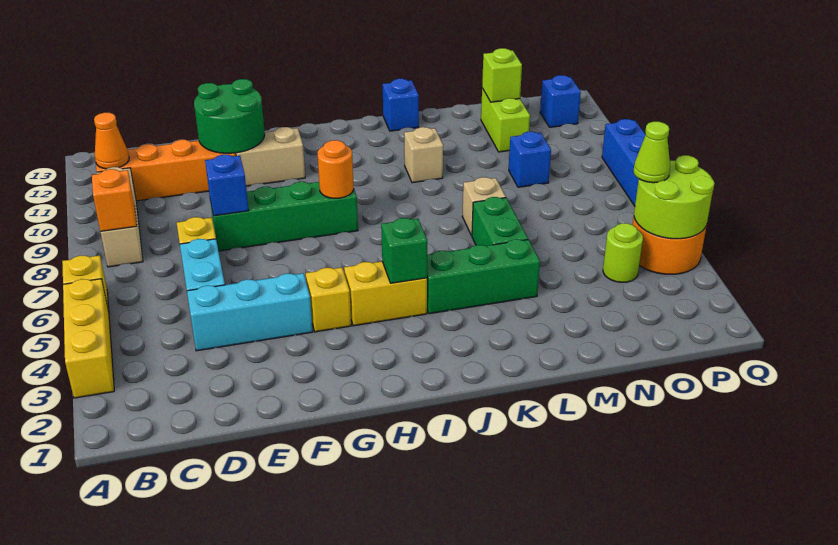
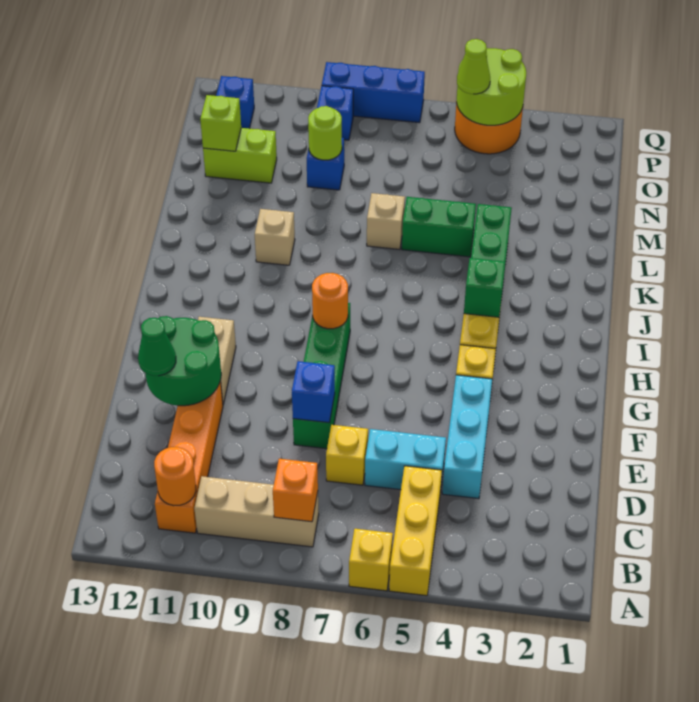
yellow 1x3 brick [63,279,114,398] -> yellow 1x3 brick turned to [389,466,442,596]
orange 1x1 cone [94,113,129,169] -> orange 1x1 round brick [154,447,196,506]
none -> green 1x1 cone [138,318,176,376]
blue 1x1 brick [383,79,419,131] -> blue 1x1 brick moved to [317,86,353,140]
lime 1x1 round brick [603,223,643,282] -> lime 1x1 round brick moved to [308,106,342,160]

